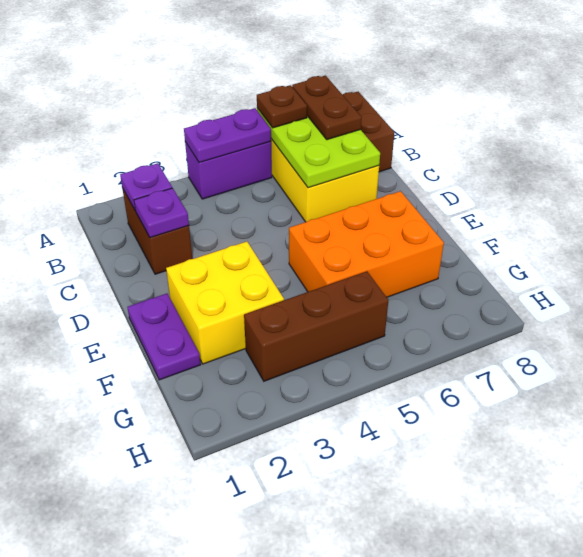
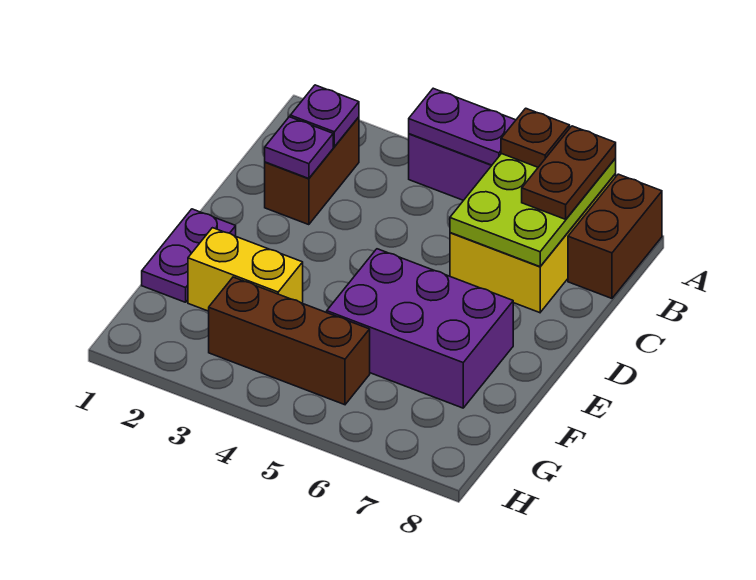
yellow 2x2 brick [166,242,284,364] -> yellow 1x2 brick [188,228,303,311]
orange 2x3 brick [289,191,444,297] -> purple 2x3 brick [327,249,513,408]

